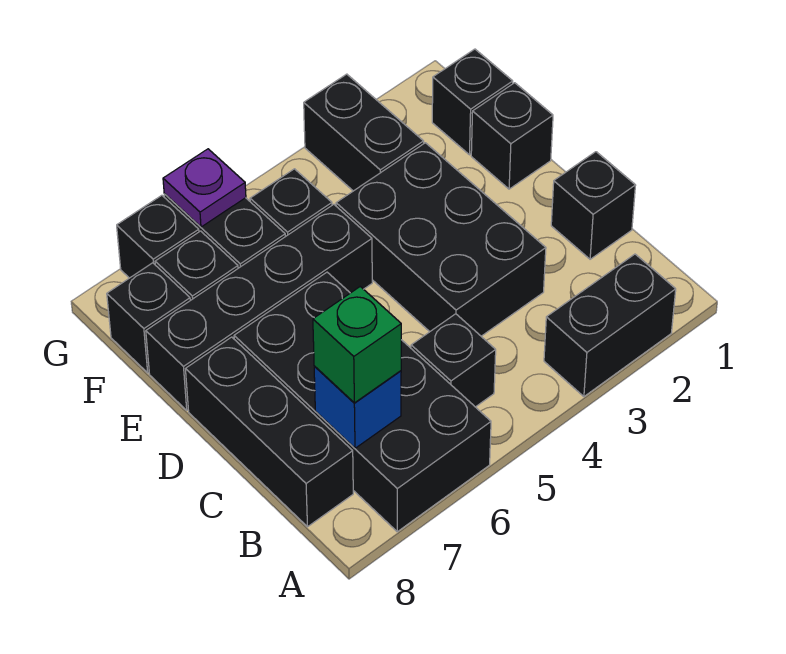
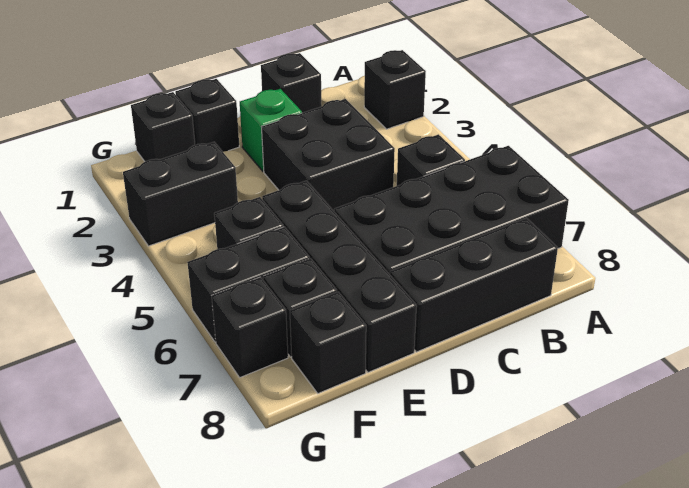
black 1x2 brick [544,254,676,397] -> black 1x1 brick [364,50,426,129]
blue 1x1 brick [314,366,401,448] -> none
green 1x1 brick [313,287,401,403] -> green 1x1 brick moved to [240,89,302,171]
black 2x3 brick [336,143,546,336] -> black 2x2 brick [262,99,395,212]
purple 1x1 plate [163,149,246,227] -> none

